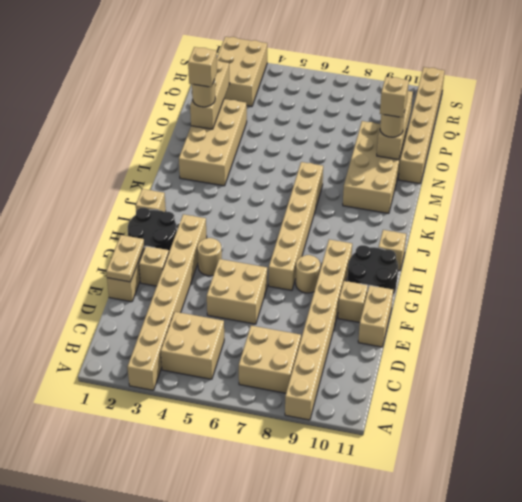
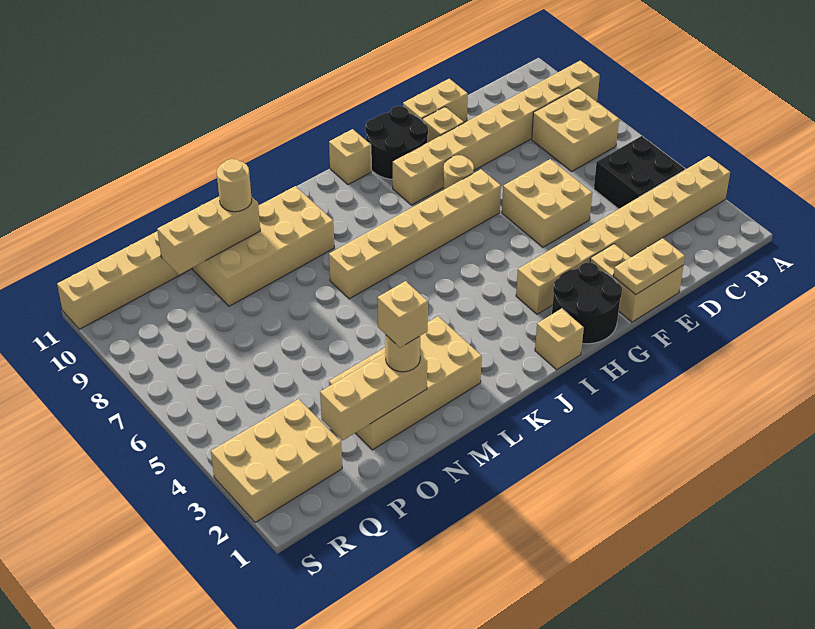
tan 2x2 brick [161,312,224,379] -> black 2x2 brick [594,136,685,209]
tan 1x1 round brick [197,238,222,276] -> none
tan 1x1 brick [380,77,409,118] -> none

